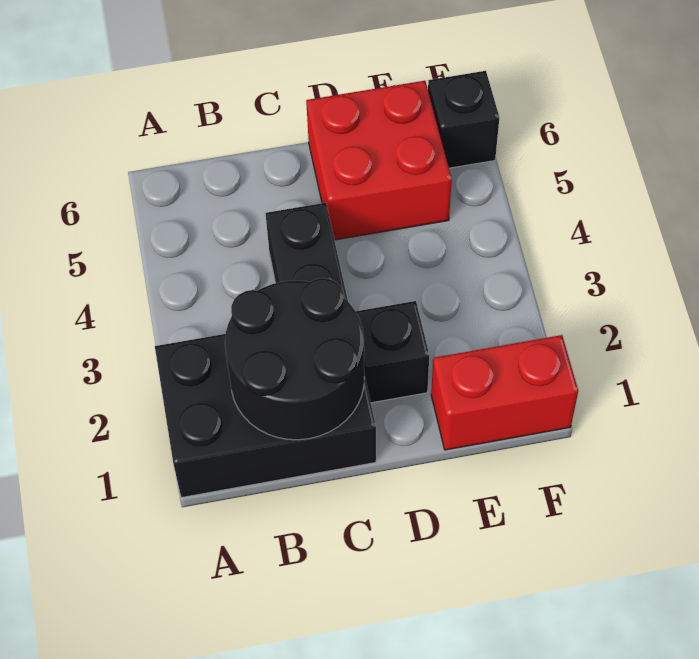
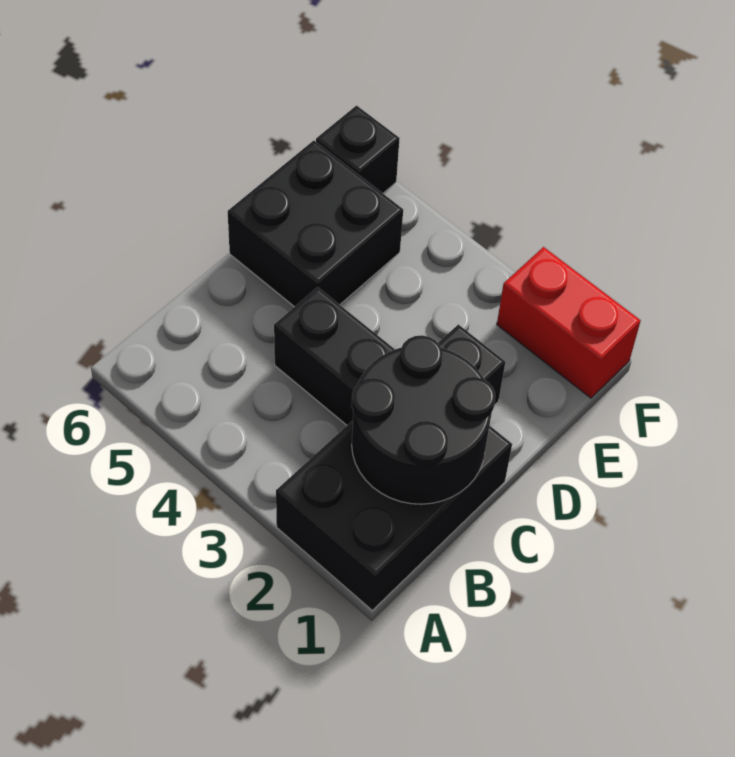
red 2x2 brick [306,81,452,240] -> black 2x2 brick [228,141,403,307]
red 1x2 brick [431,335,578,450] -> red 1x2 brick turned to [497,247,641,398]

